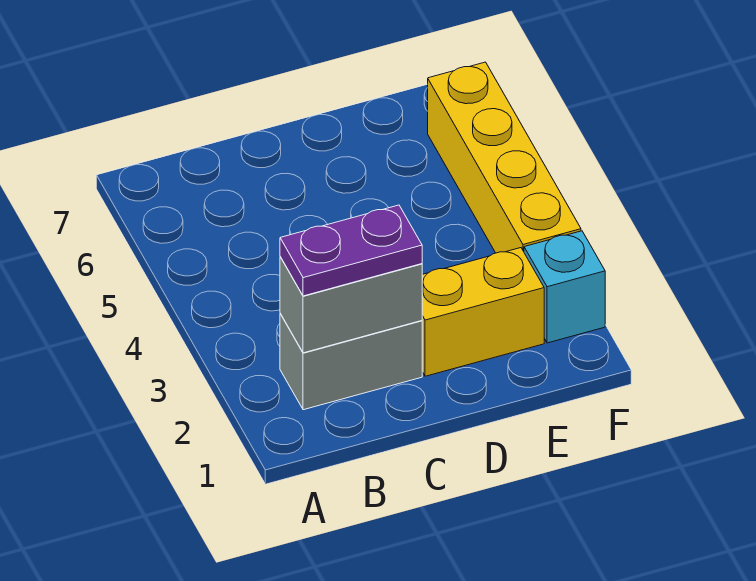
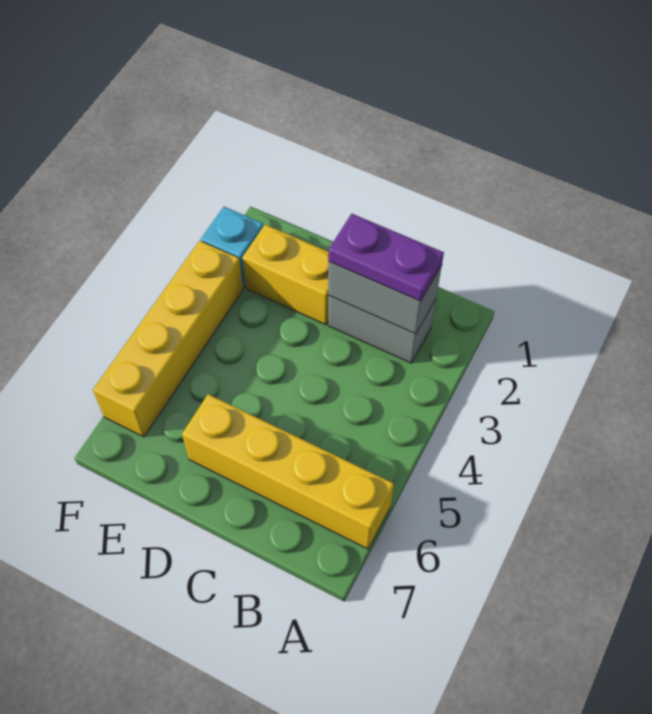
none -> yellow 1x4 brick [182,394,394,549]

